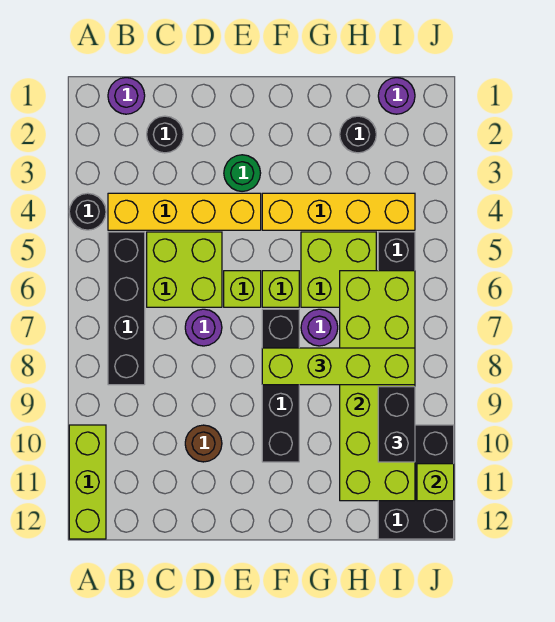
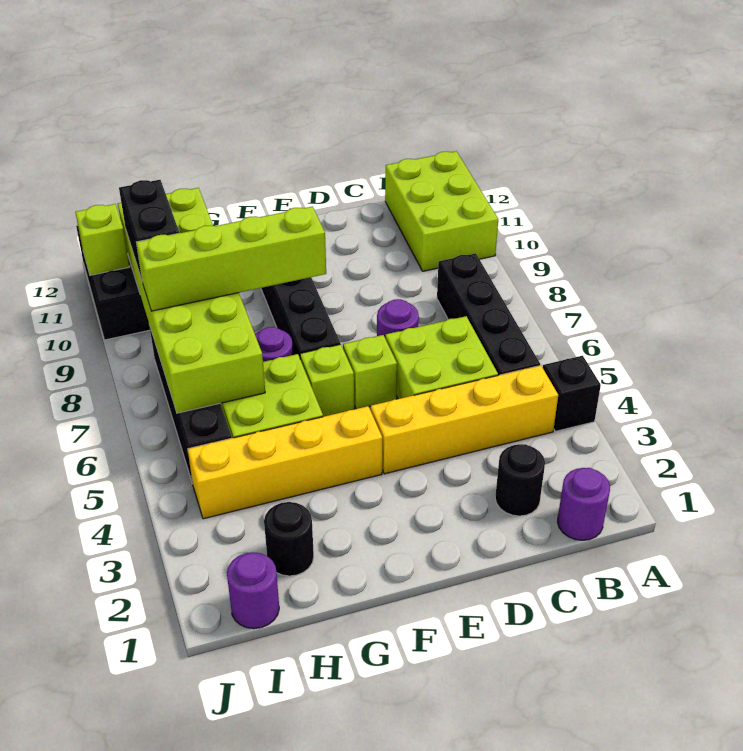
black 1x1 round brick [69,193,106,230] -> black 1x1 brick [543,356,601,431]
lime 1x3 brick [69,425,106,539] -> lime 2x3 brick [385,151,498,271]
brown 1x1 round brick [185,425,222,462] -> none
green 1x1 round brick [224,155,261,191] -> none

